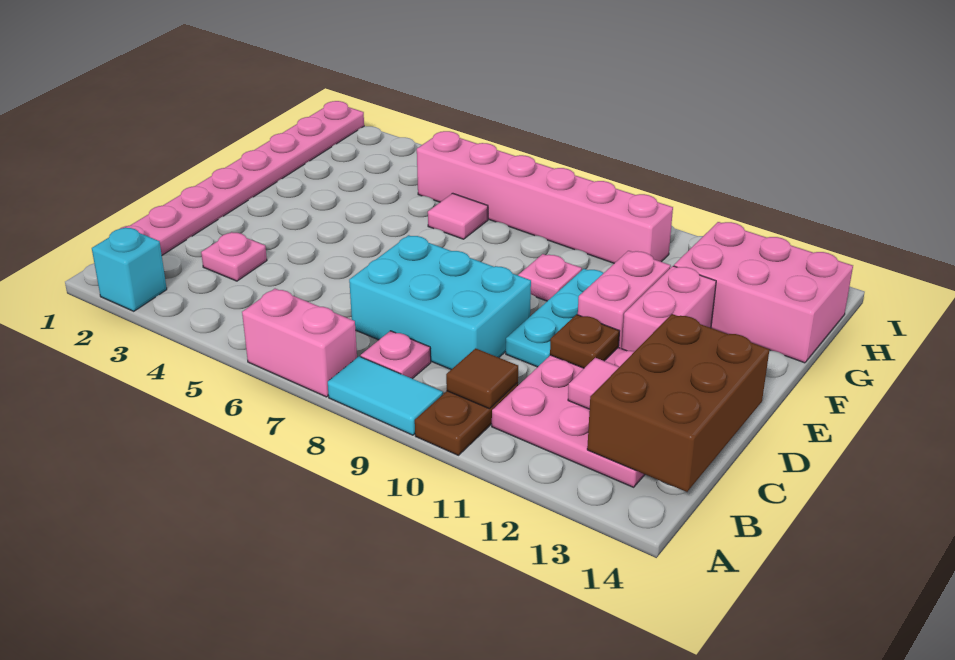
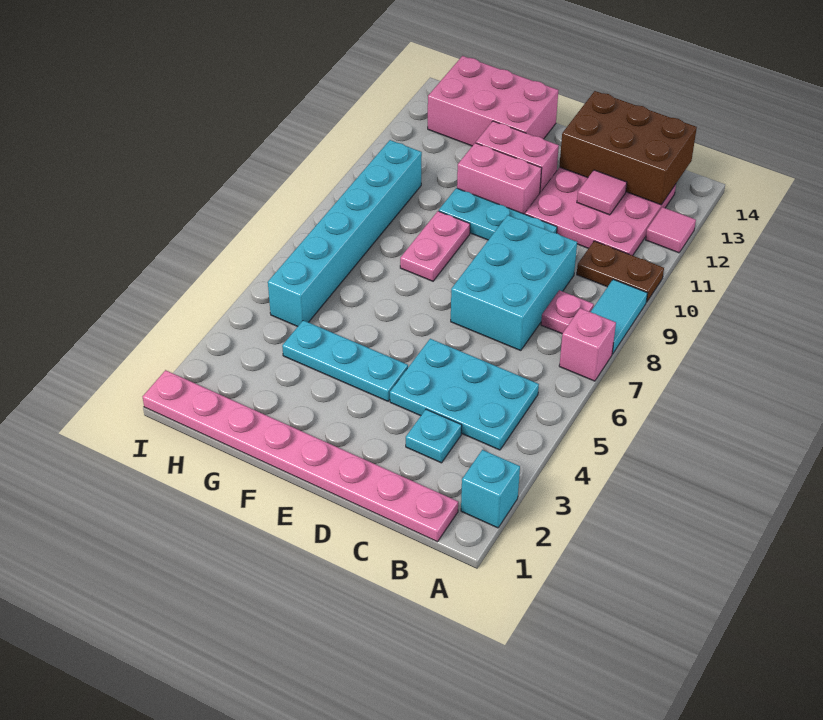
pink 1x2 brick [242,289,357,397] -> pink 1x1 brick [559,308,616,381]
none -> cyan 2x3 plate [390,339,539,450]
brown 1x1 tile [446,348,518,409] -> none
pink 1x1 plate [201,232,267,281] -> cyan 1x1 plate [406,409,462,463]
brown 1x1 plate [550,315,619,368] -> none
none -> cyan 1x3 plate [282,320,408,401]
pink 1x1 plate [518,254,582,301] -> pink 1x2 plate [400,211,470,281]
pink 1x1 tile [428,193,488,239] -> pink 1x1 tile moved to [646,207,696,253]
pink 2x3 brick [674,222,853,363] -> pink 2x3 brick turned to [428,56,558,146]
pink 1x6 brick [417,131,673,263] -> cyan 1x6 brick [268,140,422,326]

